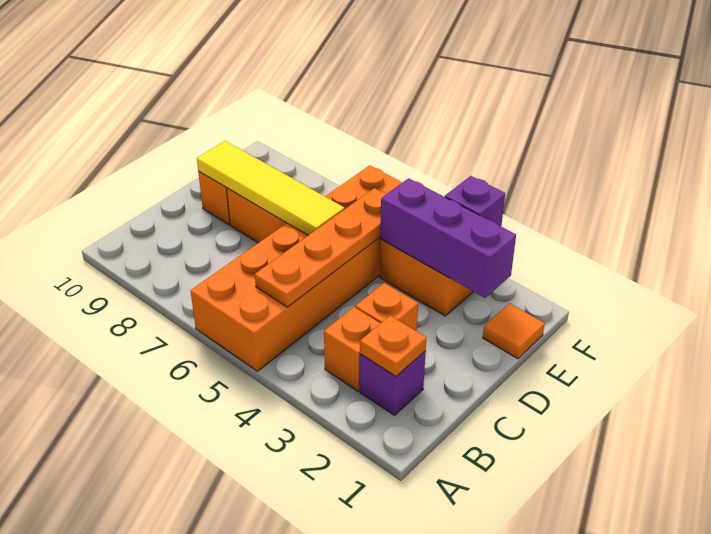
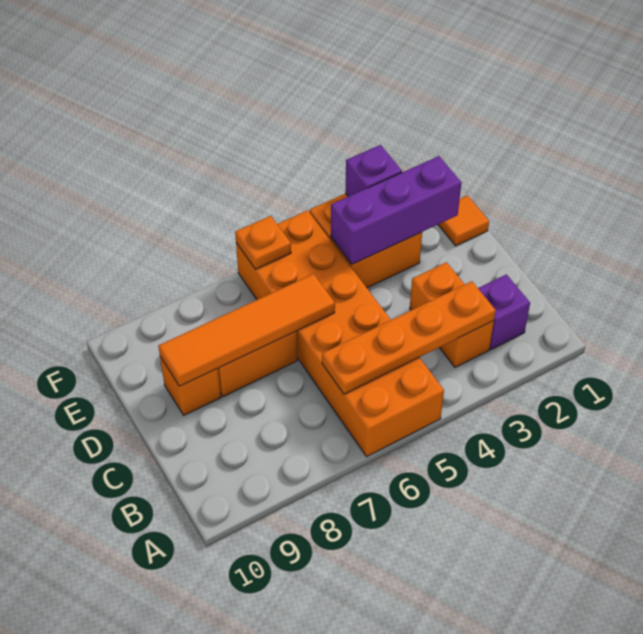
orange 1x1 plate [360,316,426,376] -> orange 1x1 plate moved to [235,216,291,270]
orange 1x4 plate [255,188,386,307] -> orange 1x4 plate turned to [322,281,496,394]
yellow 1x4 tile [197,141,345,235] -> orange 1x4 tile [158,274,335,386]

